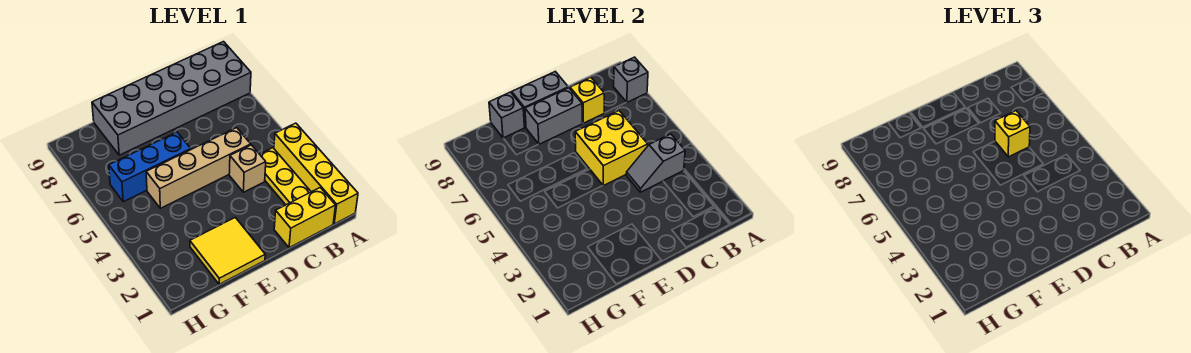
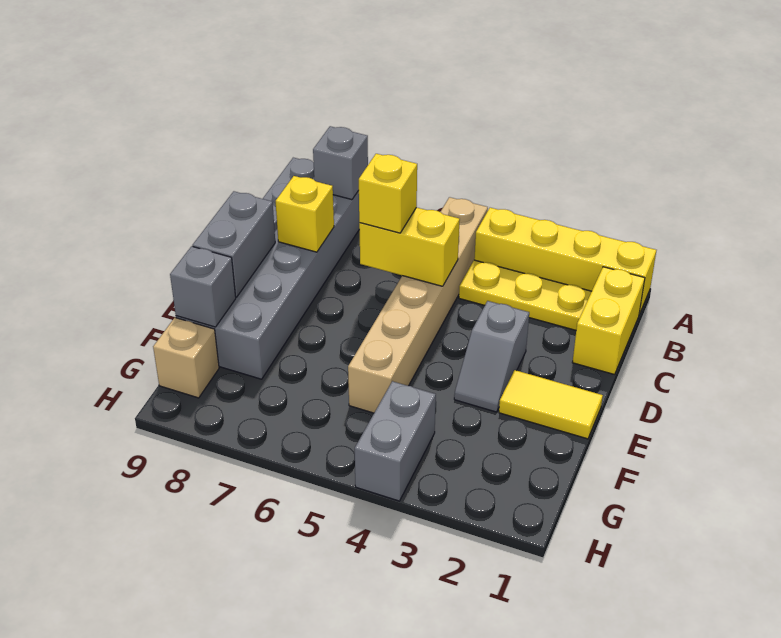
grey 1x2 slope [626,134,685,192] -> grey 1x2 slope moved to [454,301,529,412]
tan 1x1 brick [229,145,266,192] -> tan 1x1 brick moved to [153,318,219,398]
tan 1x4 brick [146,128,251,208] -> tan 1x6 brick [348,197,488,413]
yellow 2x2 brick [575,111,648,186] -> yellow 1x2 brick [359,207,460,286]
grey 1x2 brick [525,88,582,144] -> grey 1x2 brick moved to [355,381,436,501]
yellow 2x2 tile [190,217,265,284] -> yellow 1x2 tile [499,370,603,439]
blue 1x3 brick [109,132,191,202] -> none

